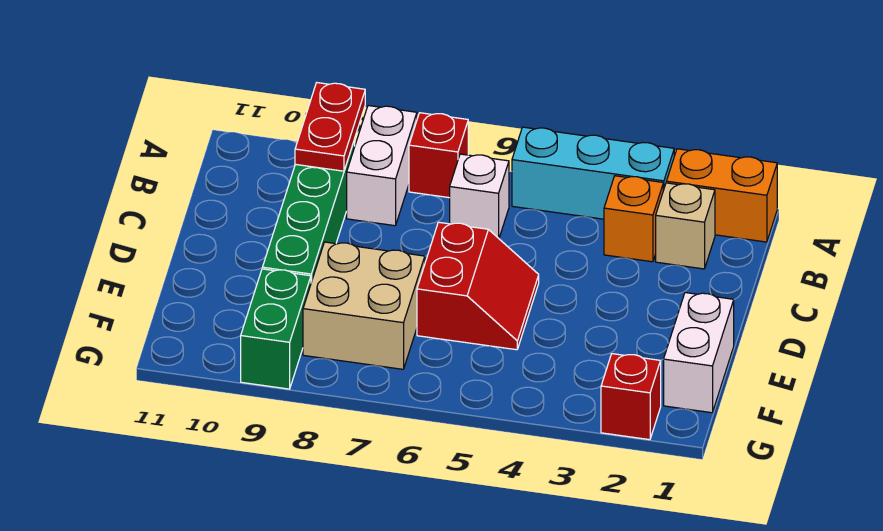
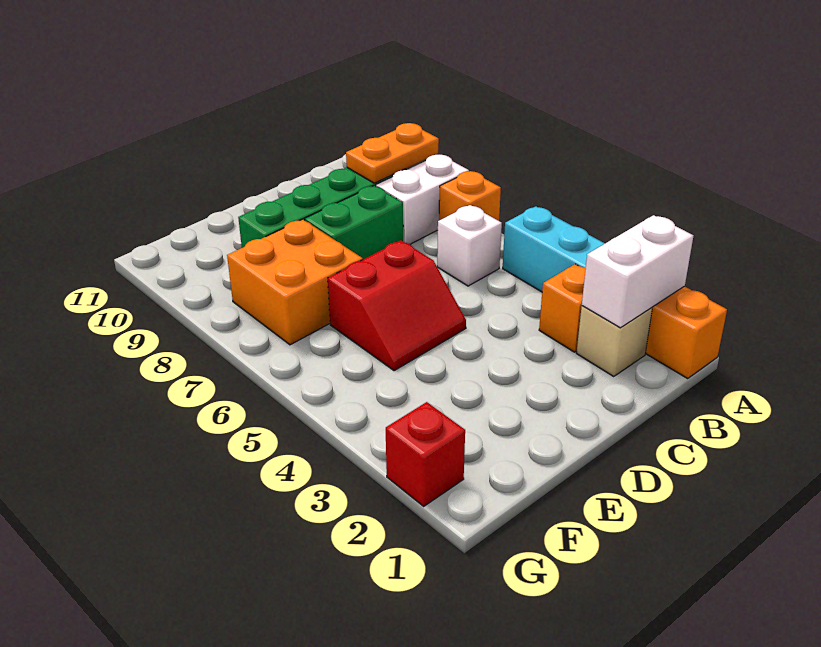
red 1x1 brick [409,113,468,198] -> orange 1x1 brick [439,171,501,221]
red 1x2 plate [295,83,365,171] -> orange 1x2 plate [346,123,439,183]
white 1x2 brick [664,293,734,413] -> white 1x2 brick moved to [582,215,693,328]
tan 2x2 brick [303,242,425,369] -> orange 2x2 brick [227,219,363,345]
green 1x2 brick [241,269,311,389] -> green 1x2 brick moved to [305,186,403,259]

